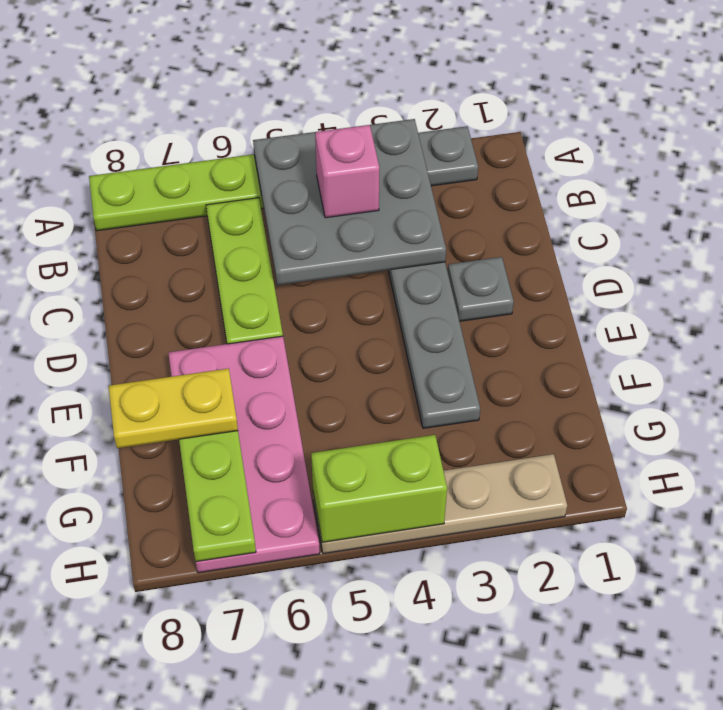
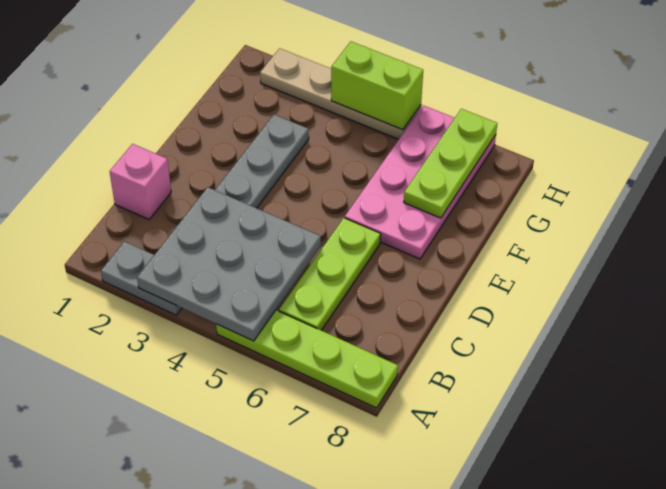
pink 1x1 brick [315,125,379,218] -> pink 1x1 brick moved to [110,144,171,219]
grey 1x1 plate [448,257,514,321] -> none
yellow 1x2 plate [109,369,238,448] -> none

